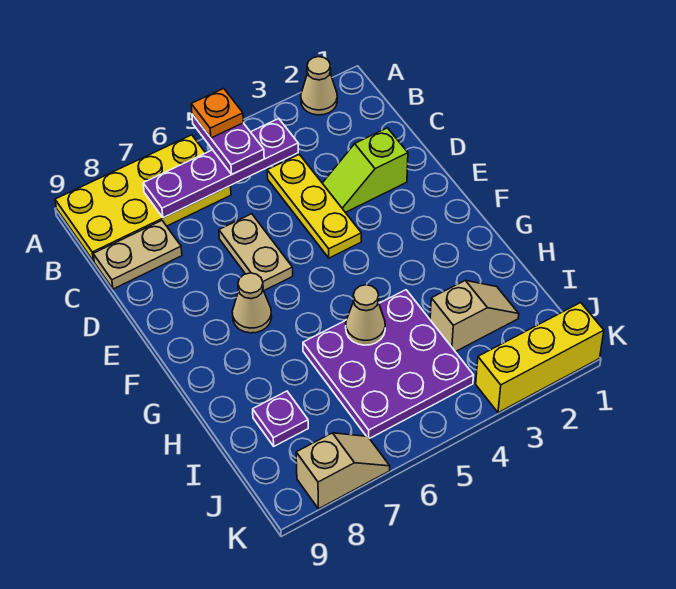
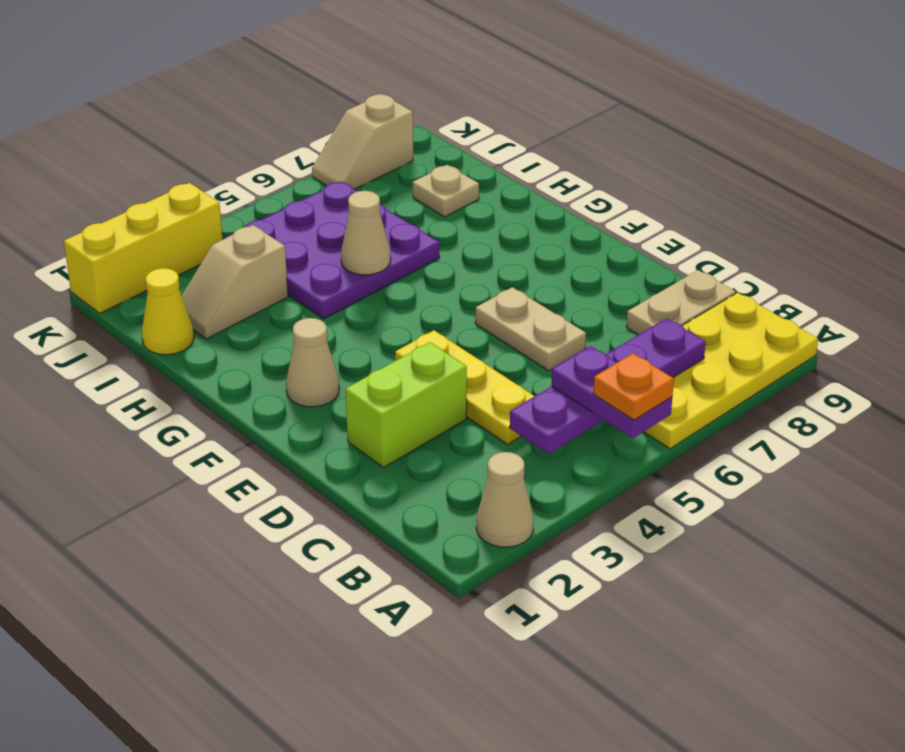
lime 1x2 slope [323,128,408,213] -> lime 1x2 brick [346,342,467,468]
tan 1x1 cone [232,273,272,333] -> tan 1x1 cone moved to [286,318,339,407]
none -> yellow 1x1 cone [142,268,194,355]
purple 1x1 plate [253,391,308,446] -> tan 1x1 plate [413,165,479,217]

